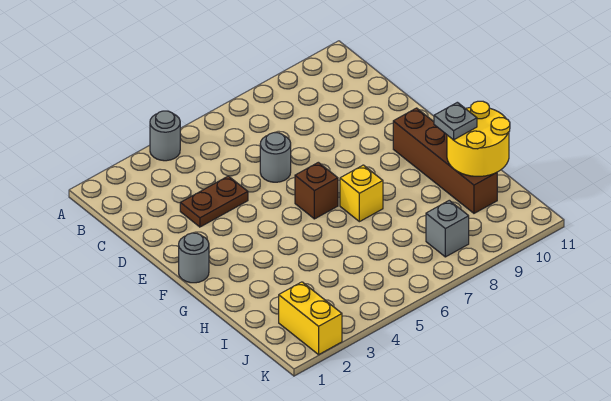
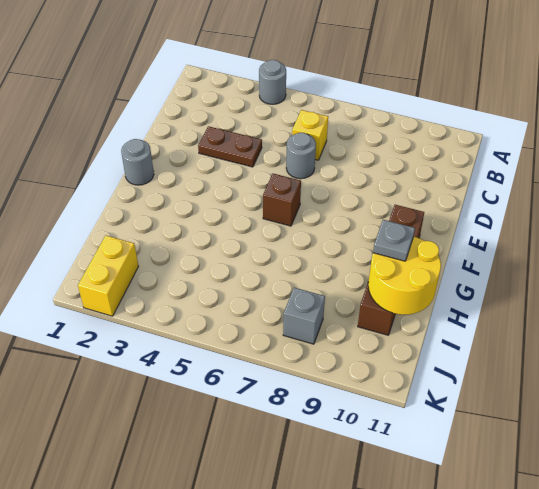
yellow 1x1 brick [340,165,383,222] -> yellow 1x1 brick moved to [292,110,328,160]

